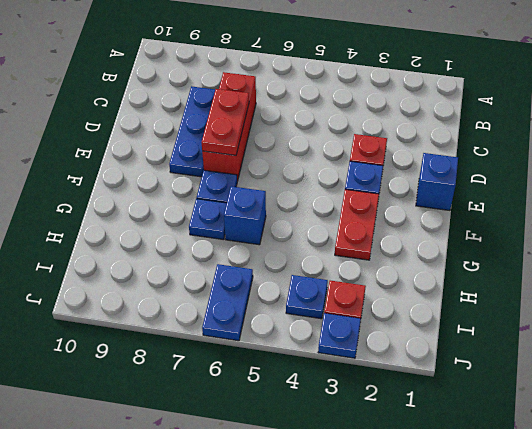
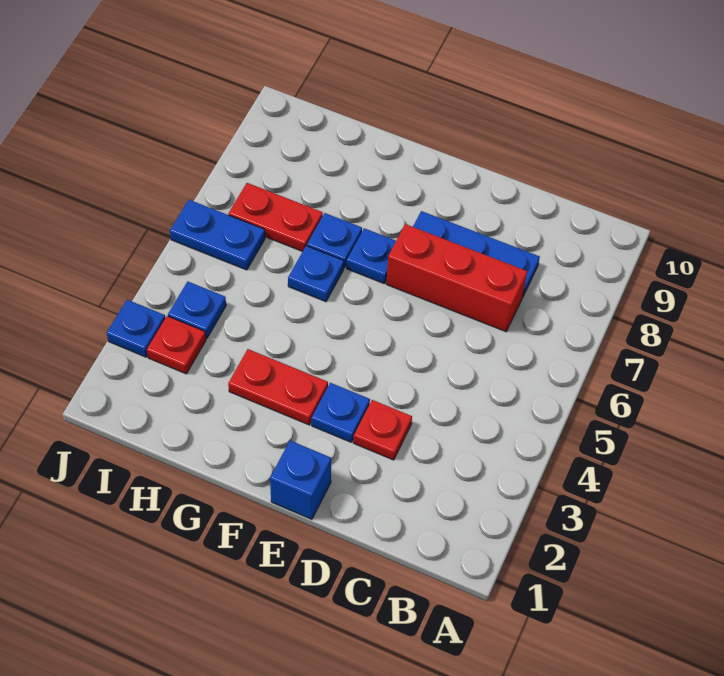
red 1x2 plate [201,89,249,155] -> red 1x2 plate moved to [228,183,323,252]
blue 1x1 brick [224,186,266,245] -> blue 1x1 plate [288,246,344,302]

